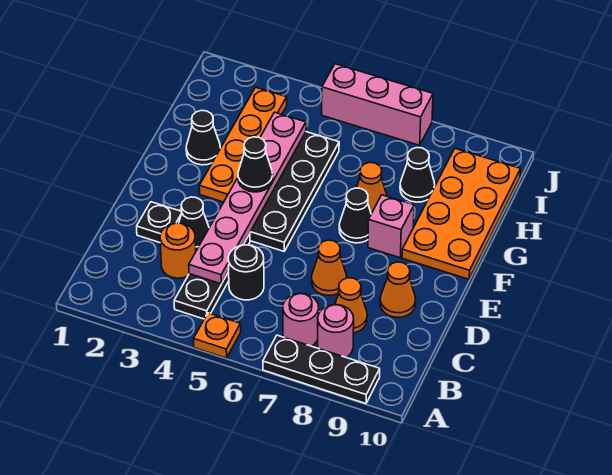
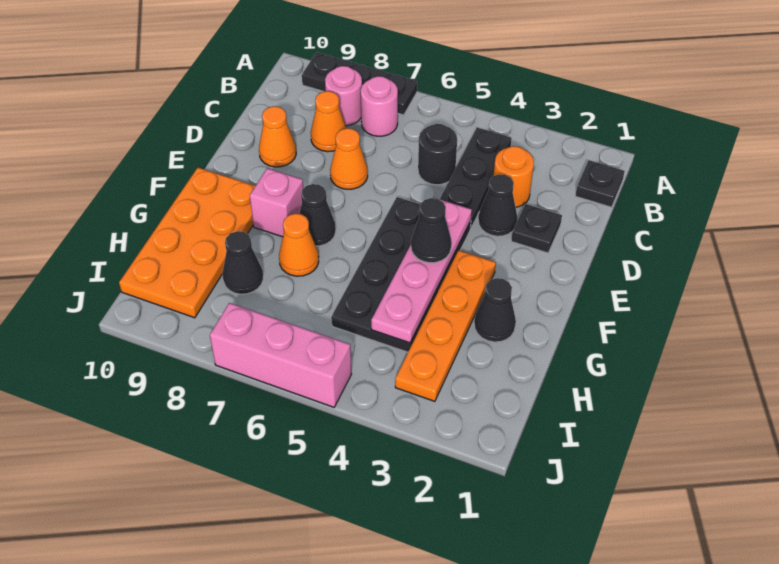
orange 1x1 plate [194,313,241,358] -> none
none -> black 1x1 plate [575,160,625,207]
pink 1x6 plate [189,112,306,284] -> pink 1x4 plate [371,198,472,343]

